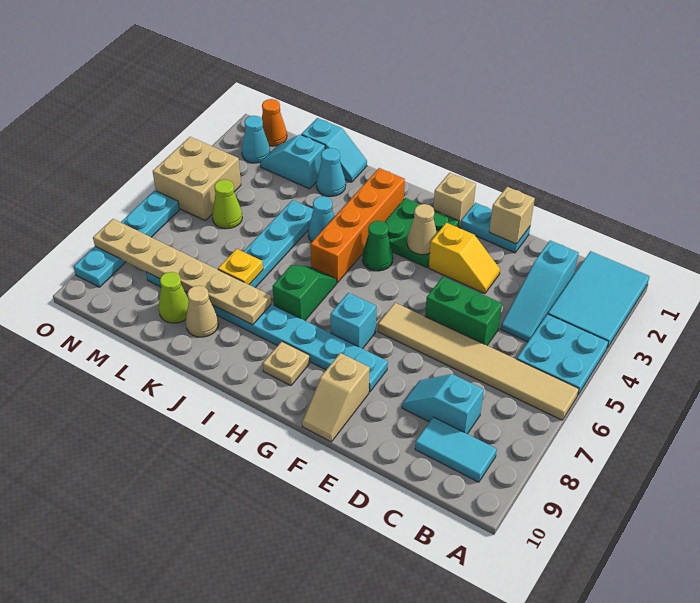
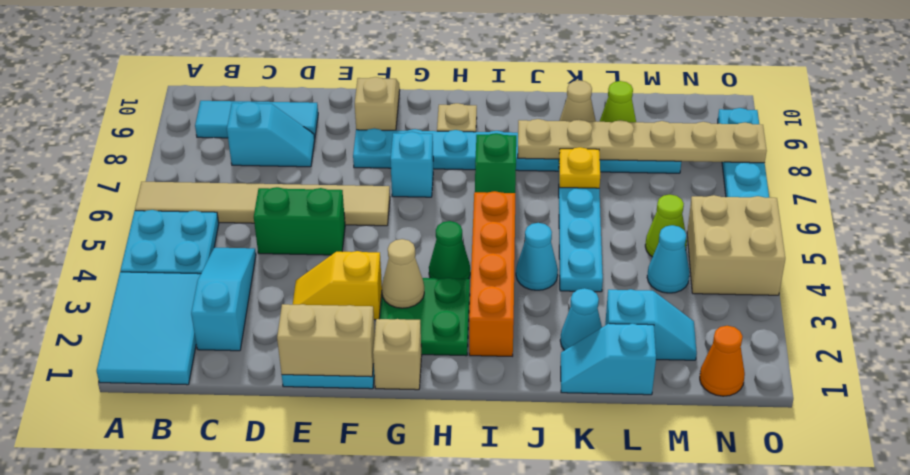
cyan 1x2 tile [415,417,497,482] -> cyan 1x3 tile [195,101,318,138]
tan 1x1 brick [489,187,535,244] -> tan 1x2 brick [277,304,375,377]
cyan 1x1 cone [242,116,270,163] -> cyan 1x1 cone moved to [647,225,690,293]

